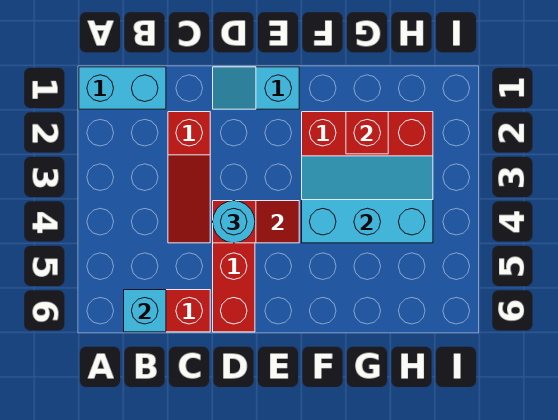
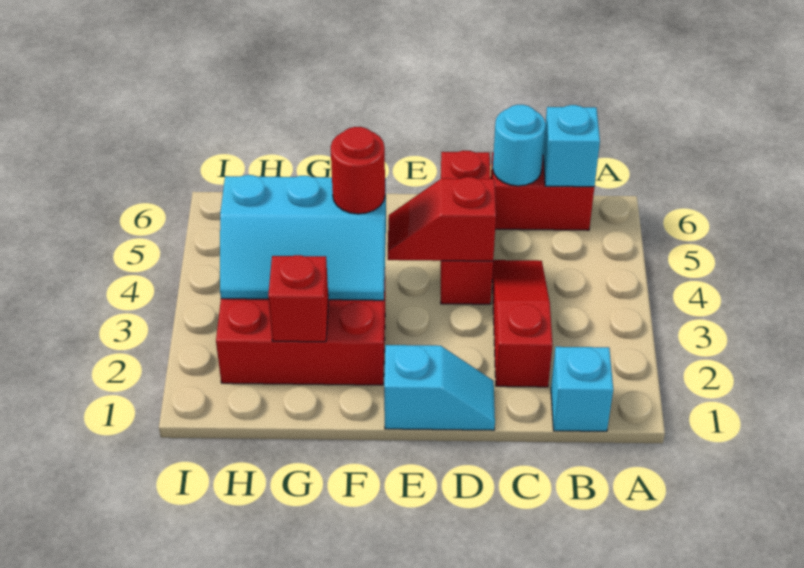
cyan 1x2 brick [79,67,166,109] -> cyan 1x1 brick [551,347,613,431]
cyan 1x1 round brick [213,201,255,243] -> cyan 1x1 round brick moved to [493,105,545,186]
none -> red 1x1 round brick [331,127,385,214]

